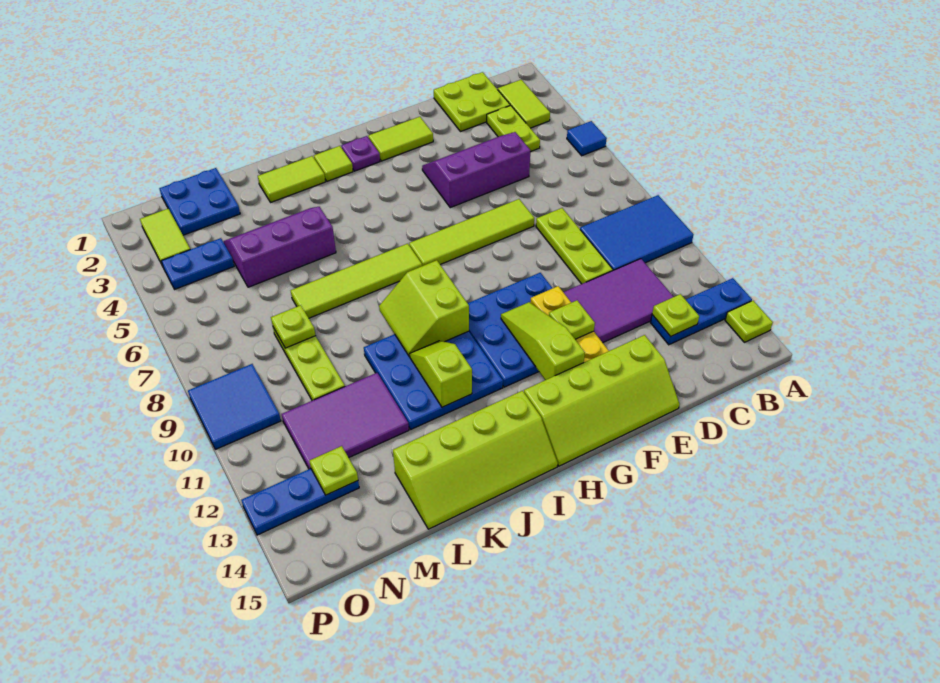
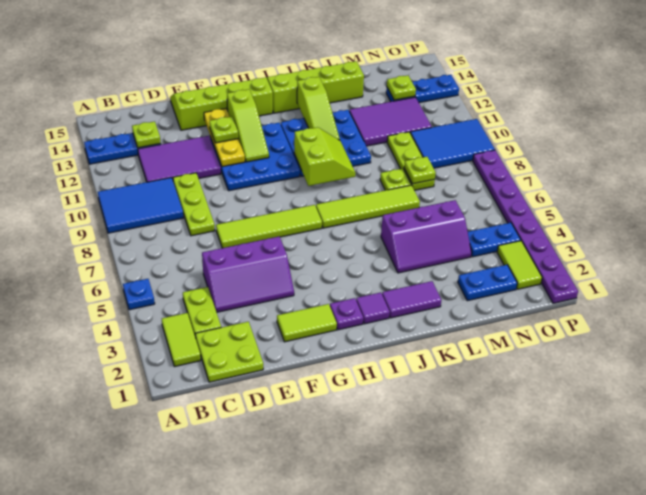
blue 1x1 tile [567,121,607,156] -> blue 1x1 plate [123,279,155,310]
lime 1x1 plate [725,301,773,342] -> lime 1x1 plate moved to [380,168,411,190]
lime 1x1 tile [314,146,353,181] -> purple 1x1 tile [356,292,390,324]
lime 1x2 tile [258,156,325,202] -> purple 1x2 tile [382,281,441,318]
lime 1x2 slope [410,341,472,407] -> lime 1x3 slope [297,77,340,140]
blue 2x2 plate [159,168,240,235] -> blue 1x2 plate [458,265,517,301]
blue 2x2 tile [188,364,281,449] -> blue 2x3 tile [410,119,495,168]
none -> purple 1x8 plate [473,150,578,303]

